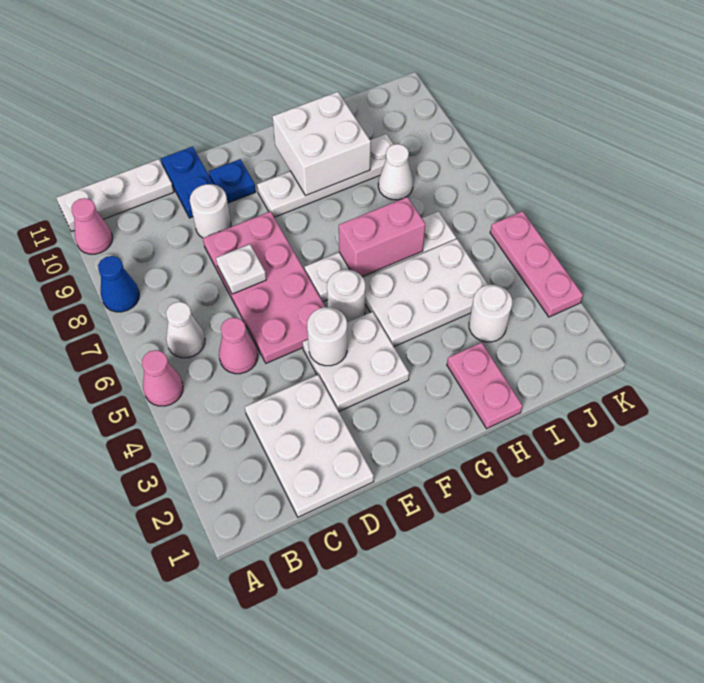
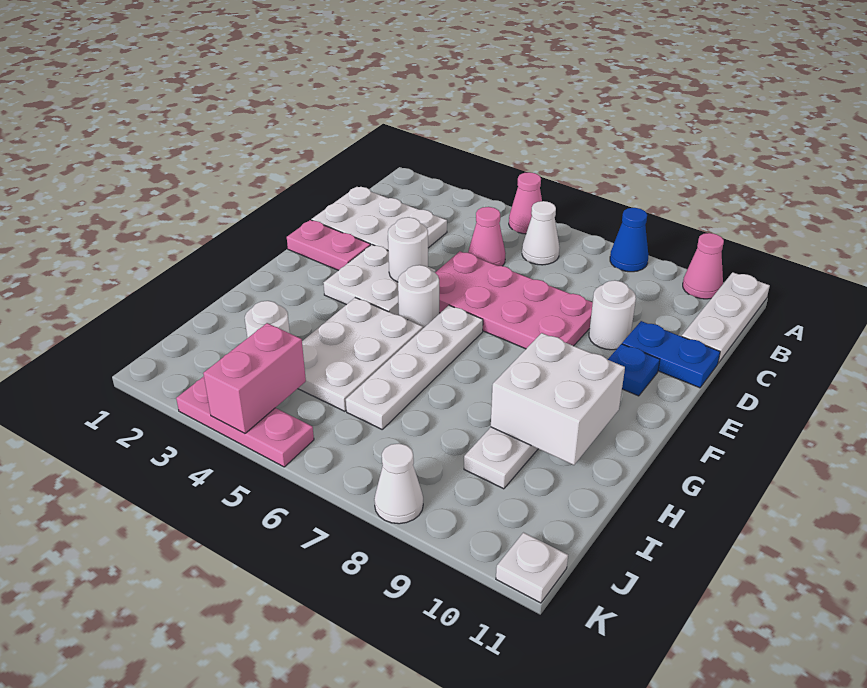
white 1x1 plate [216,244,266,294] -> white 1x1 plate moved to [496,533,568,603]
pink 1x2 brick [339,197,425,277] -> pink 1x2 brick moved to [203,323,306,433]
pink 1x2 plate [447,343,523,429] -> pink 1x2 plate moved to [287,220,370,271]
white 1x1 cone [378,144,413,200] -> white 1x1 cone moved to [374,444,423,524]

